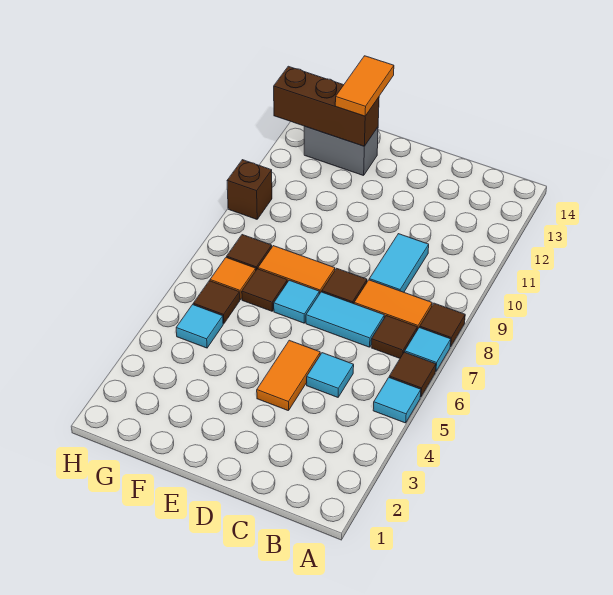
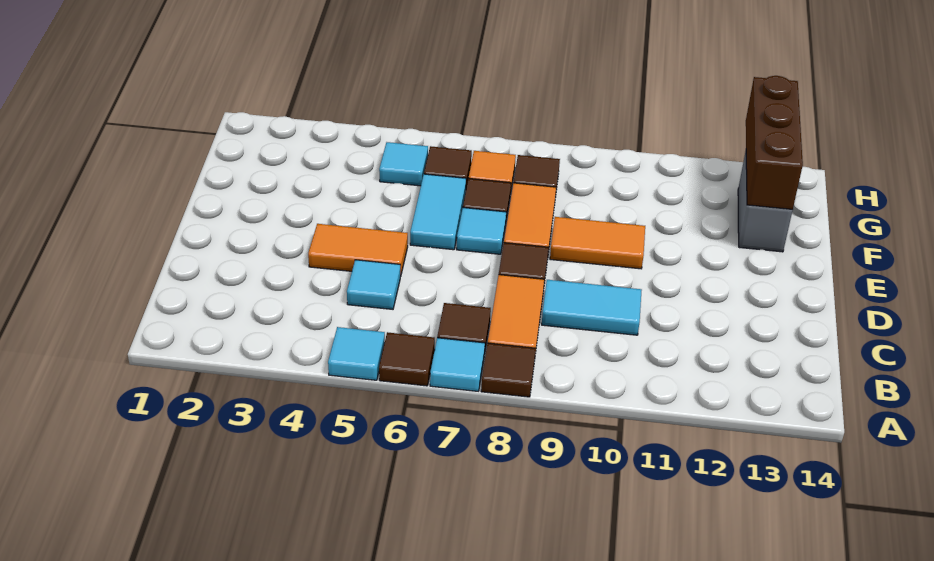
cyan 1x2 tile [306,292,384,347] -> cyan 1x2 tile moved to [410,174,466,250]
orange 1x2 tile [335,56,394,116] -> orange 1x2 tile moved to [550,217,645,269]
brown 1x1 brick [227,160,272,219] -> none

